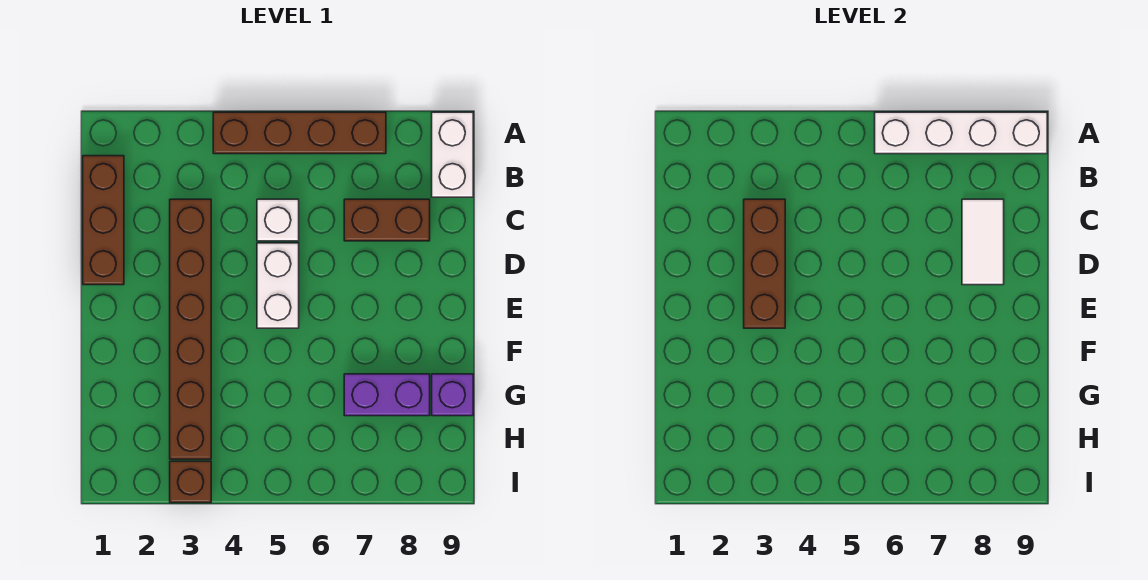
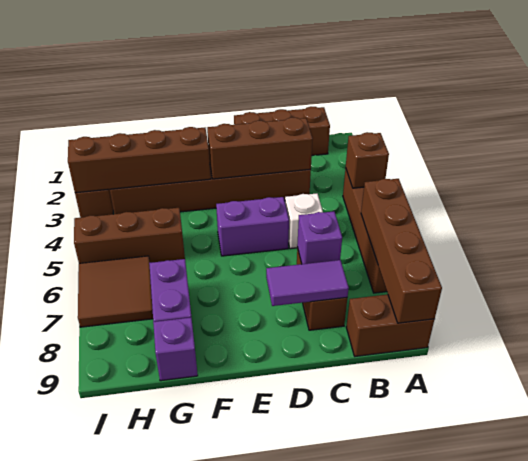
none -> brown 1x1 brick [346,132,389,188]
white 1x4 brick [875,112,1047,154] -> brown 1x4 brick [361,179,442,323]
white 1x2 brick [432,112,473,197] -> brown 1x2 brick [346,294,435,356]
none -> purple 1x1 brick [297,211,342,264]
white 1x2 tile [962,199,1004,285] -> purple 1x2 tile [266,260,349,306]
white 1x2 brick [257,243,299,328] -> purple 1x2 brick [216,197,289,256]
none -> brown 1x4 brick [68,127,211,193]
none -> brown 1x3 brick [74,208,185,263]
none -> brown 2x2 tile [78,256,153,327]

